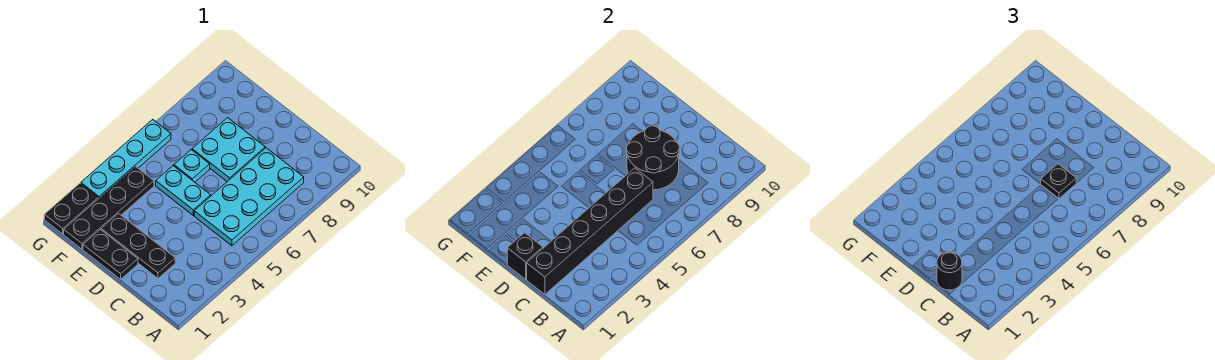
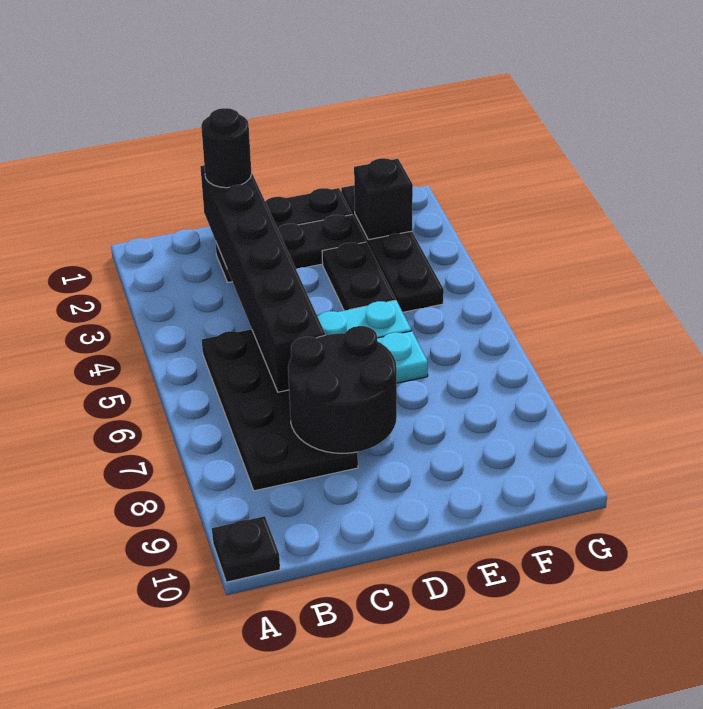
cyan 2x4 plate [194,148,304,246] -> black 2x4 plate [202,329,358,491]
black 1x1 plate [1041,164,1076,198] -> black 1x1 plate moved to [212,516,280,582]
black 1x1 brick [507,233,543,279] -> black 1x1 brick moved to [354,158,413,240]
cyan 2x2 plate [192,118,265,182] -> none
black 1x2 plate [44,184,98,234] -> black 1x2 plate moved to [322,242,396,311]
cyan 1x4 plate [81,119,171,199] -> none

